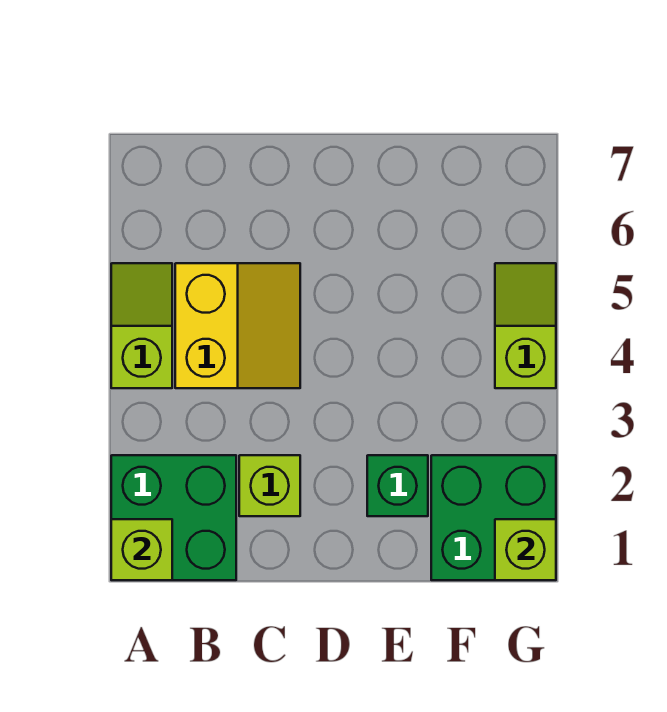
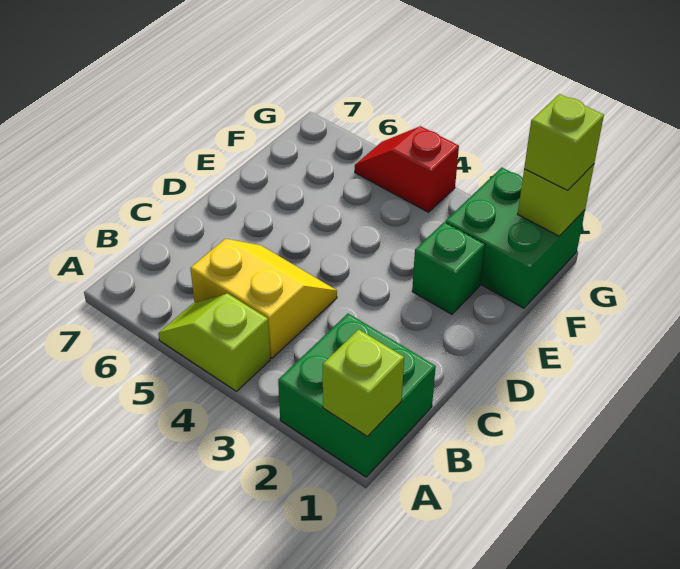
lime 1x1 brick [239,455,300,516] -> lime 1x1 brick moved to [524,94,604,190]
lime 1x2 slope [495,263,556,388] -> red 1x2 slope [355,126,459,212]

